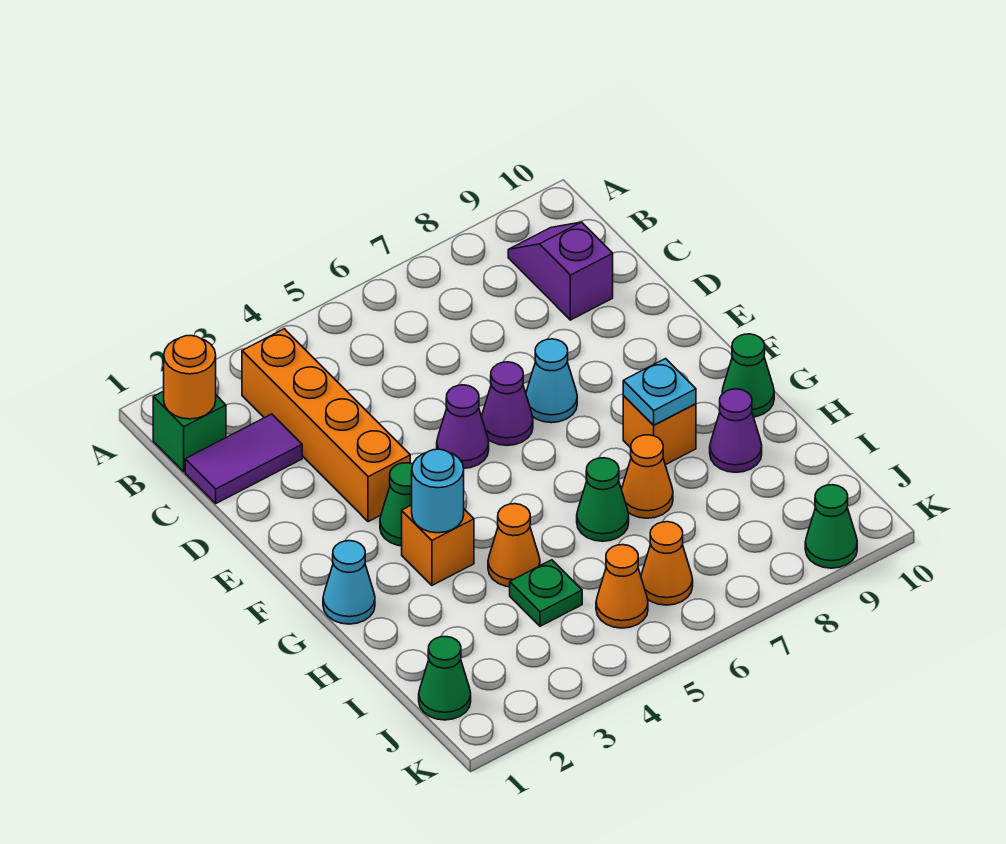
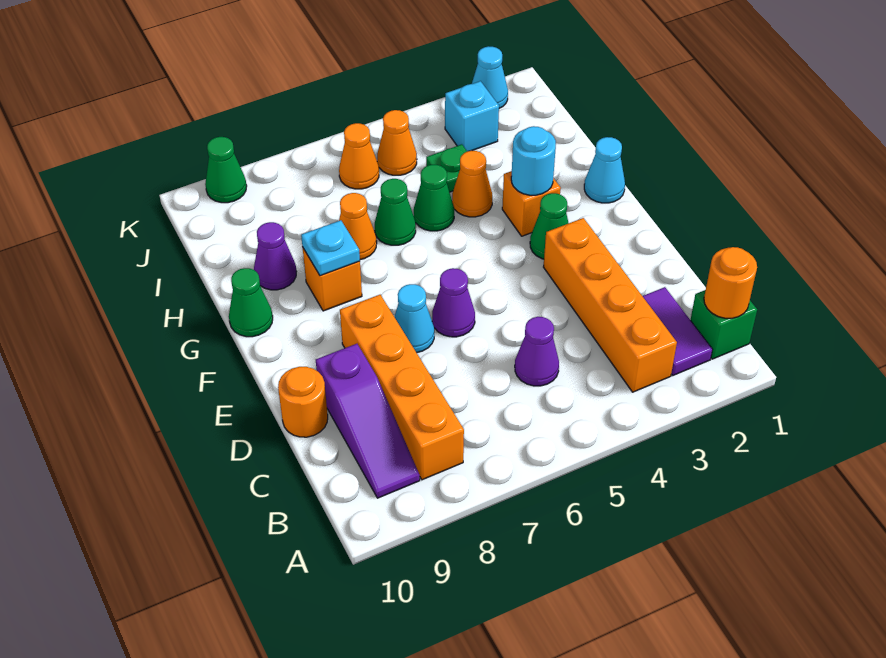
none -> orange 1x4 brick [340,295,464,480]
purple 1x2 slope [508,222,613,320] -> purple 1x3 slope [316,344,420,498]
purple 1x2 tile [185,414,302,503] -> purple 1x2 tile turned to [643,287,713,375]
none -> orange 1x1 round brick [278,367,328,437]
purple 1x1 cone [437,385,489,468] -> purple 1x1 cone moved to [515,317,559,386]
green 1x1 cone [419,637,471,720] -> green 1x1 cone moved to [414,165,454,231]
none -> cyan 1x1 brick [445,81,499,152]
none -> cyan 1x1 cone [472,46,508,108]

